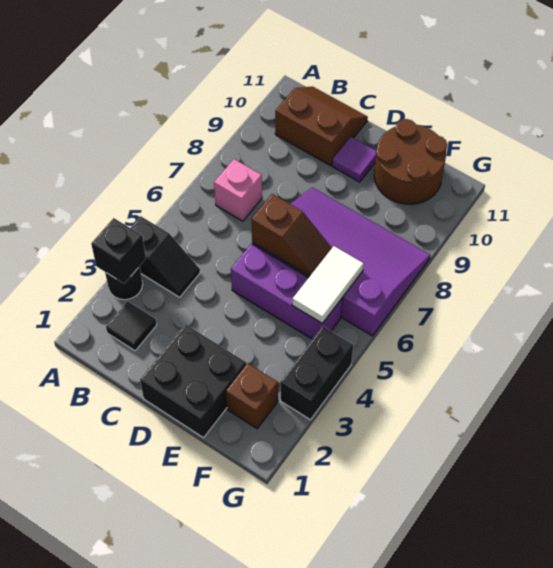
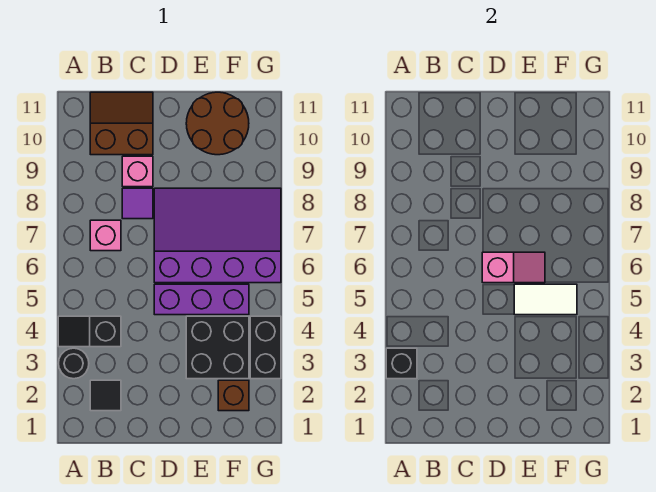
black 1x2 slope [131,216,200,297] -> black 1x2 slope turned to [58,316,121,347]
none -> pink 1x1 brick [122,156,153,187]
black 2x2 brick [140,324,246,438] -> black 2x2 brick moved to [186,316,249,379]
brown 1x2 slope [252,194,332,276] -> pink 1x2 slope [482,252,545,283]
purple 1x1 tile [332,137,377,182] -> purple 1x1 tile moved to [122,188,153,219]
white 1x2 tile [292,246,364,323] -> white 1x2 tile turned to [514,284,577,315]

